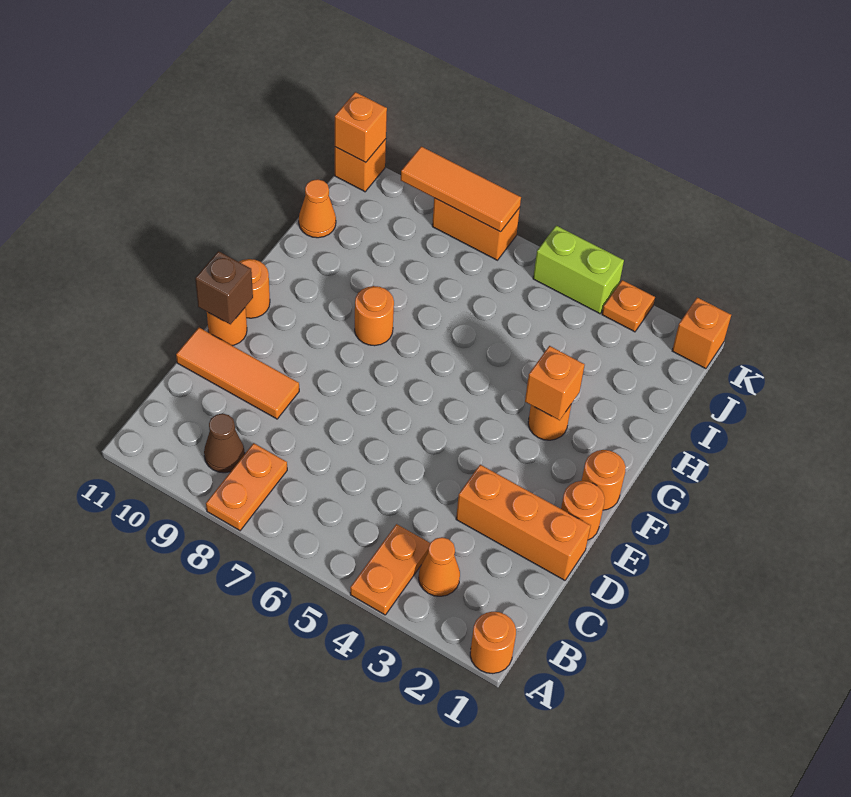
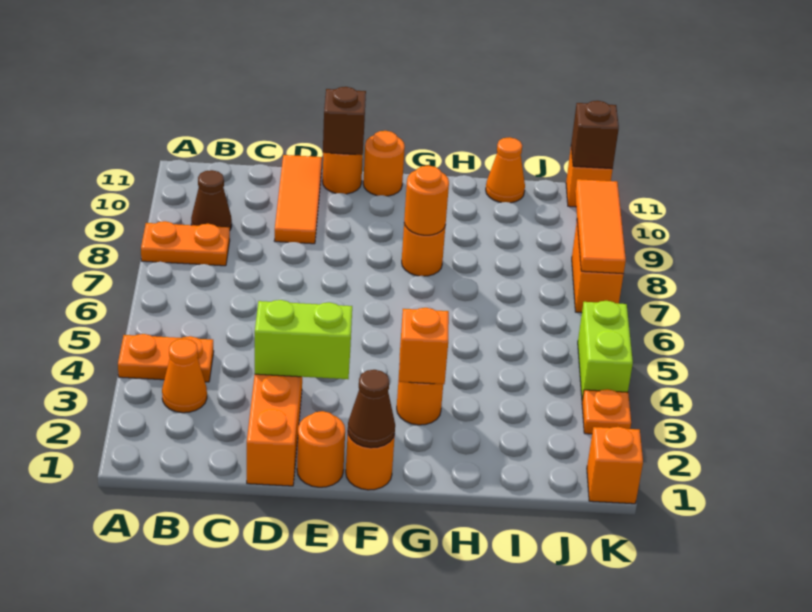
orange 1x1 round brick [470,612,516,674] -> orange 1x1 round brick moved to [404,165,449,235]
none -> lime 1x2 brick [255,300,352,379]
none -> brown 1x1 cone [348,370,395,448]
orange 1x1 brick [335,92,387,162] -> brown 1x1 brick [571,101,619,169]

